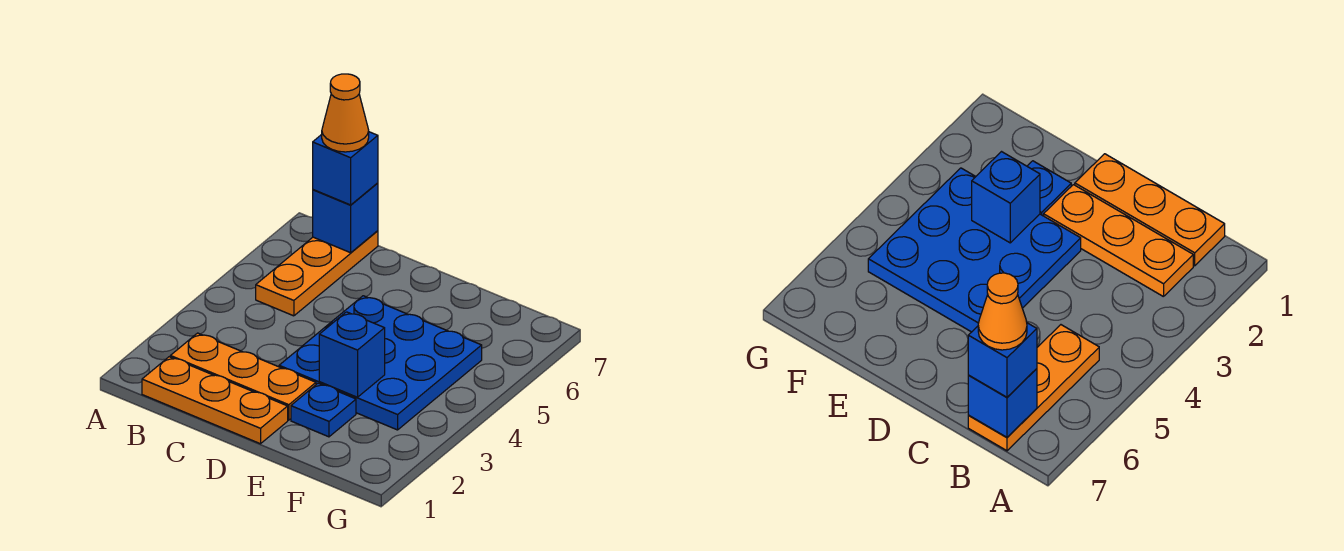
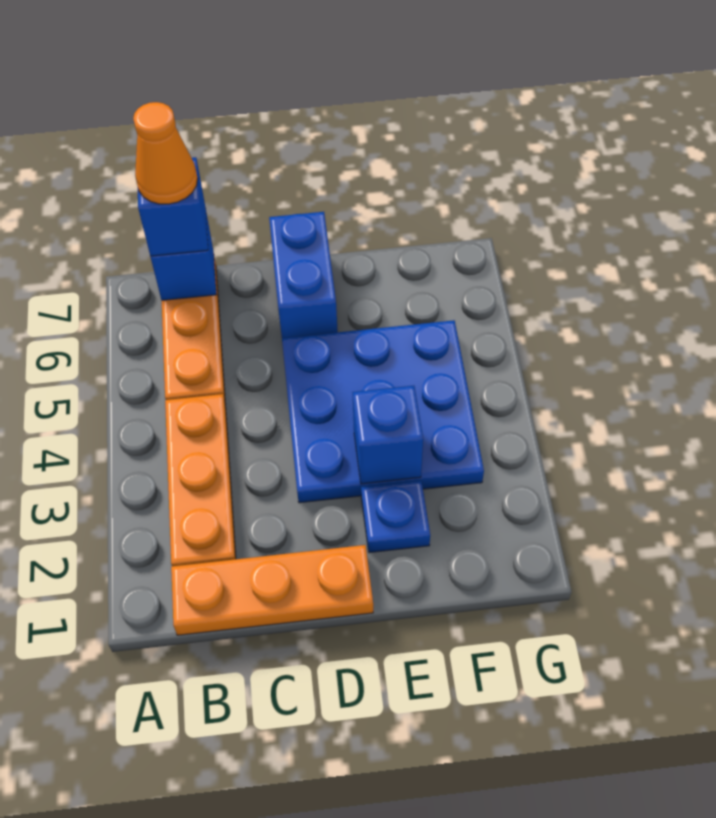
orange 1x3 plate [170,333,316,420] -> orange 1x3 plate turned to [165,394,236,566]
none -> blue 1x2 brick [269,212,338,338]

